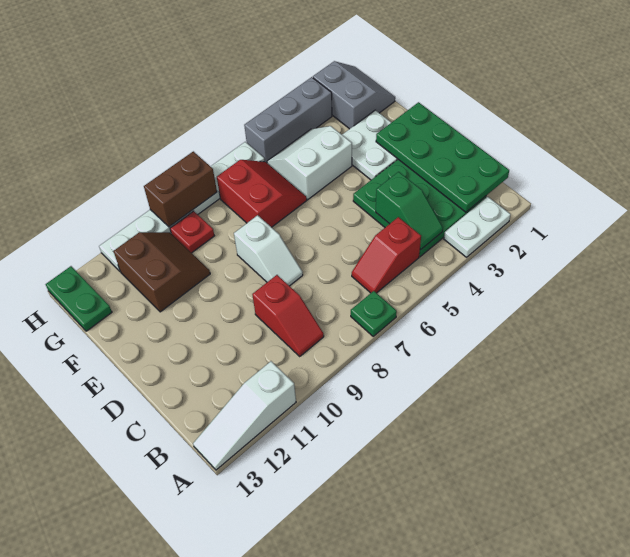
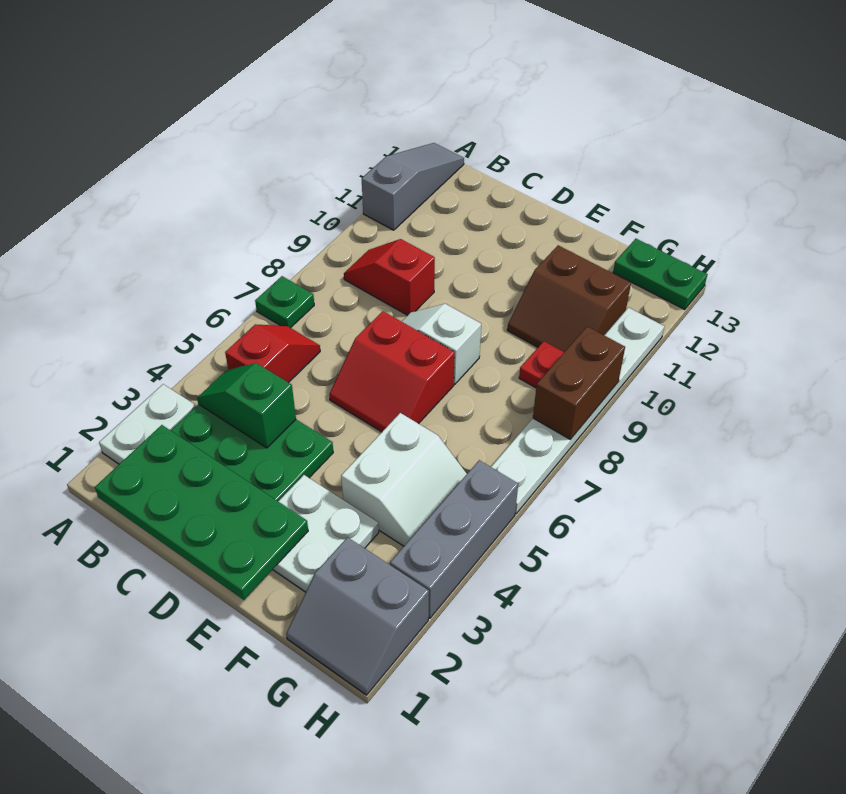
white 1x3 slope [193,361,296,470] -> grey 1x3 slope [362,143,464,230]
red 2x2 slope [217,160,307,227] -> red 2x2 slope moved to [329,311,455,432]

